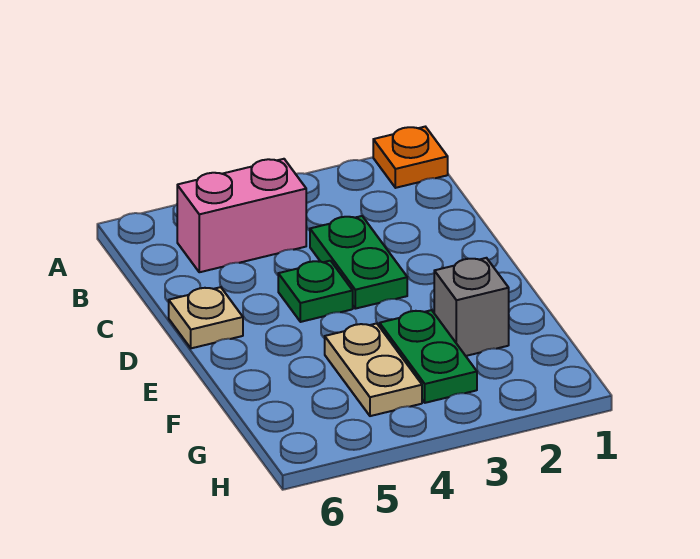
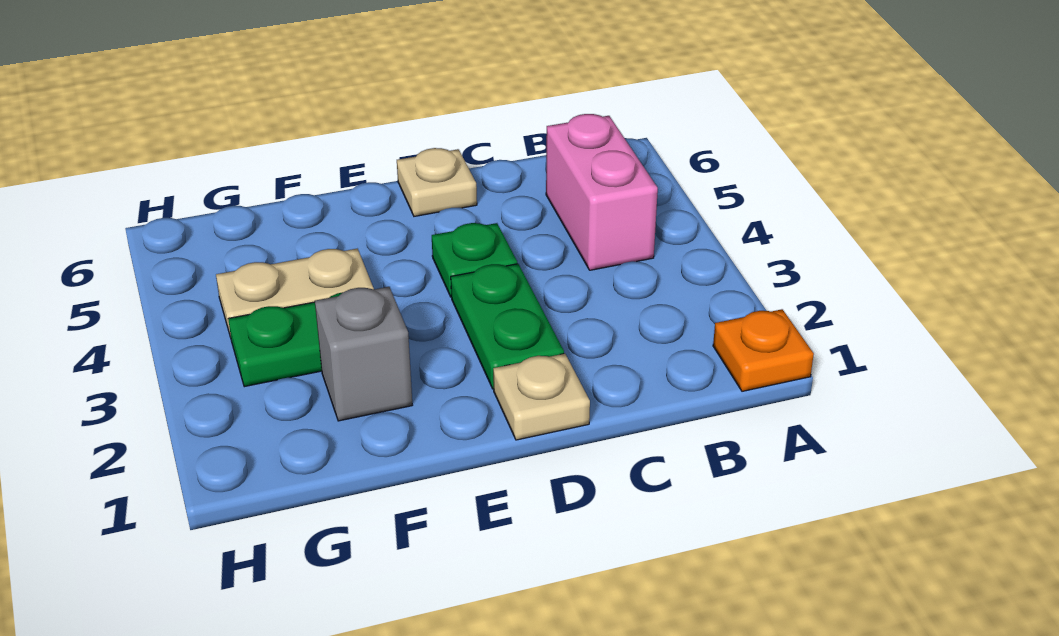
green 1x2 plate [310,216,407,309] -> green 1x2 plate turned to [451,264,564,389]
none -> tan 1x1 plate [493,354,590,440]

